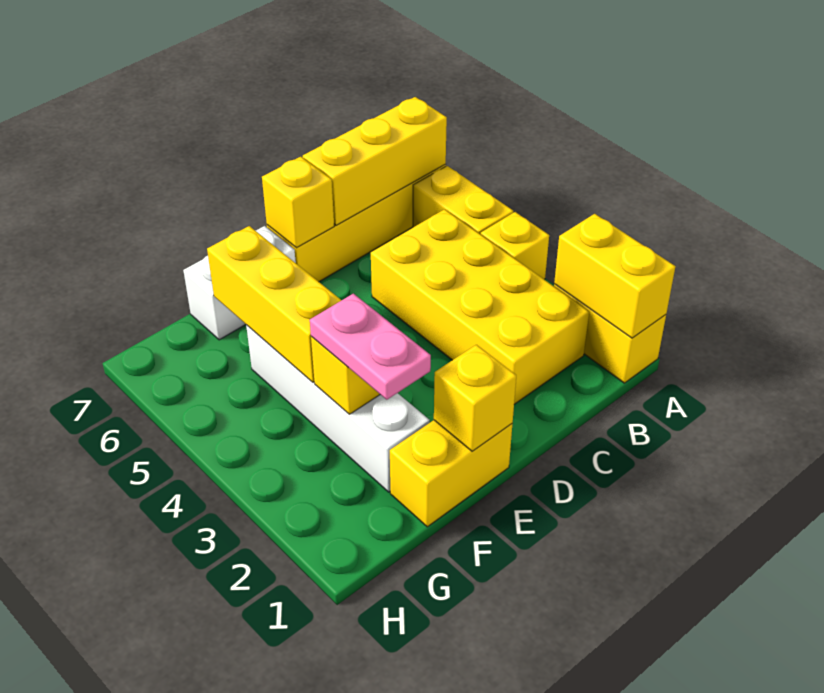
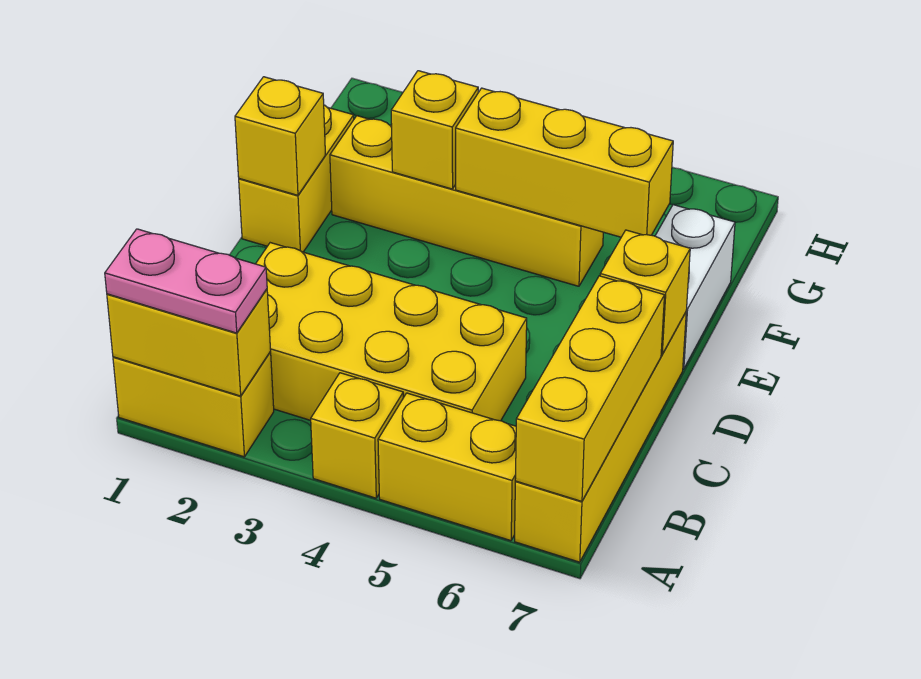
white 1x4 brick [246,325,430,492] -> yellow 1x4 brick [330,116,603,286]
pink 1x2 plate [310,294,431,400] -> pink 1x2 plate moved to [105,229,267,333]

